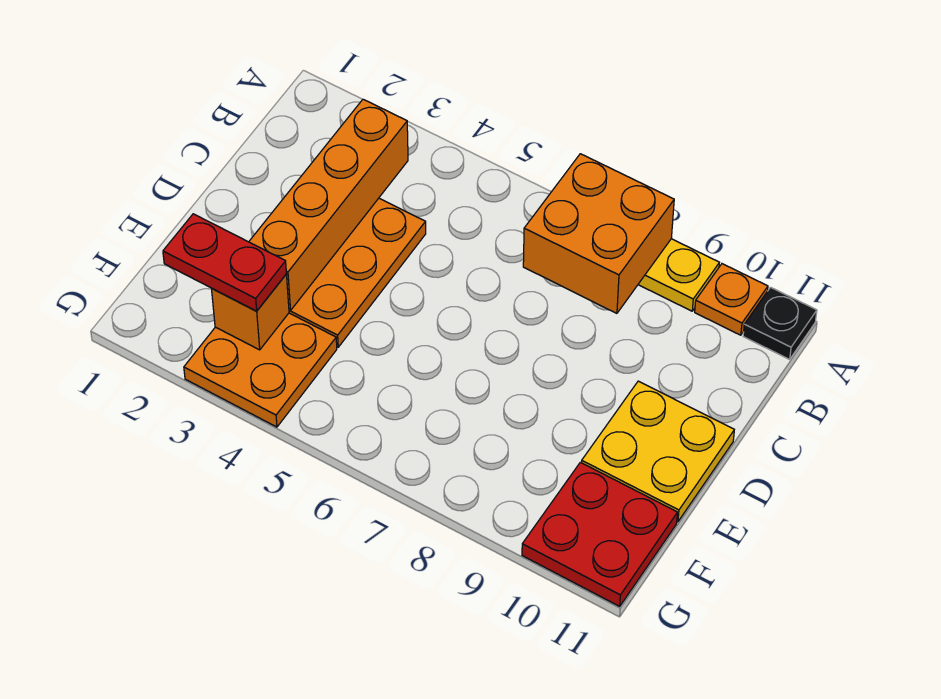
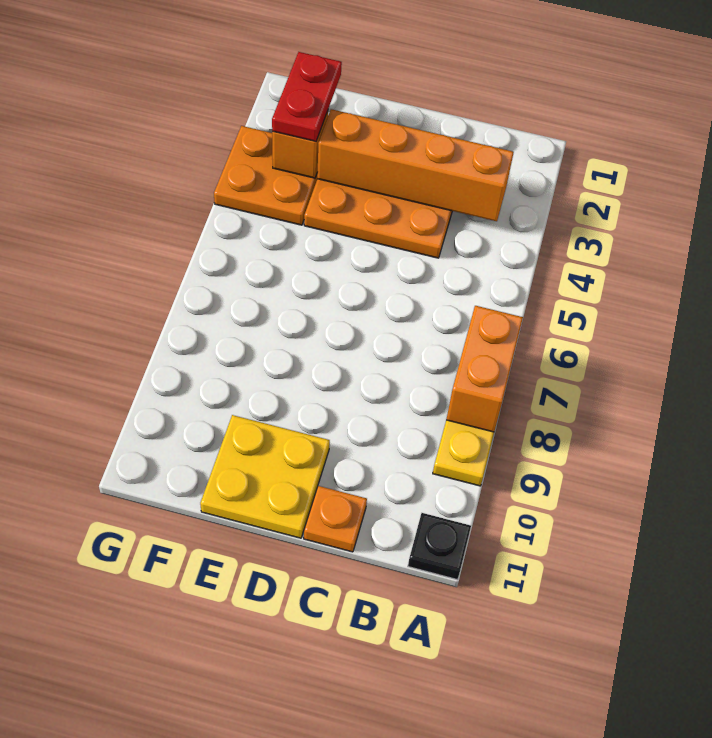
orange 2x2 brick [523,154,674,313] -> orange 1x2 brick [446,306,523,432]
orange 1x1 plate [695,264,768,335] -> orange 1x1 plate moved to [304,486,367,552]
red 2x2 plate [522,462,678,606] -> none

